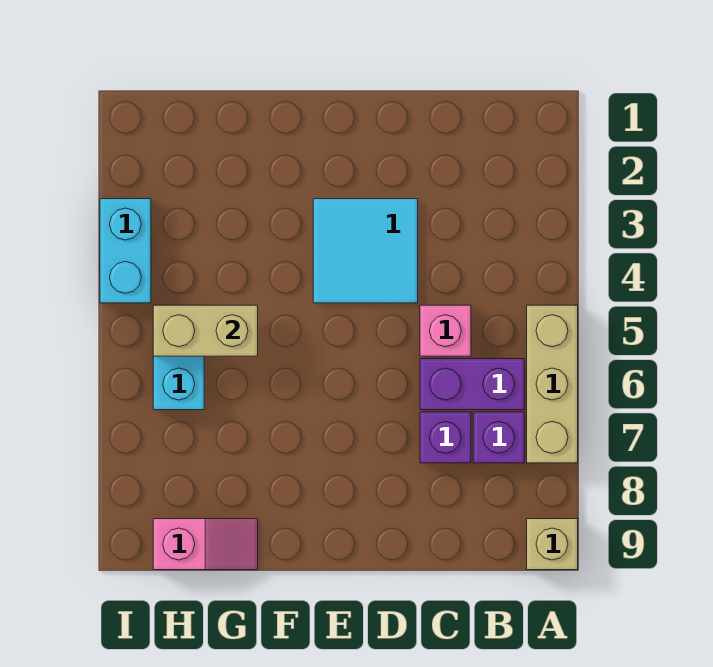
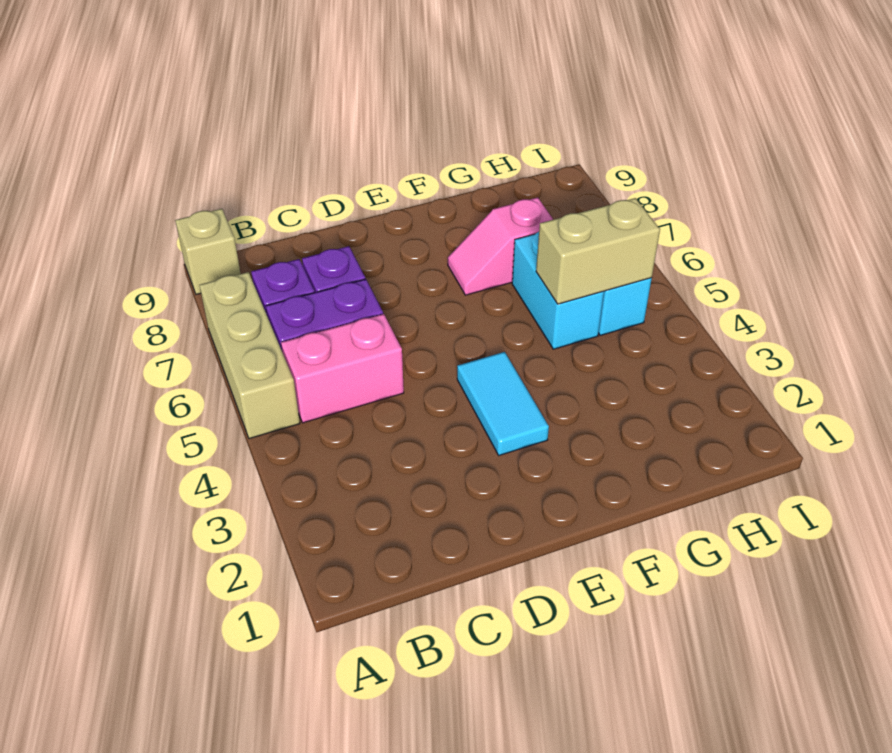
pink 1x1 brick [420,305,471,356] -> pink 1x2 brick [281,314,404,423]
cyan 2x2 tile [313,199,418,303] -> cyan 1x2 tile [457,352,549,455]
pink 1x2 slope [153,519,258,570] -> pink 1x2 slope moved to [448,198,553,295]
cyan 1x2 brick [100,199,151,303] -> cyan 1x2 brick moved to [512,232,604,349]

